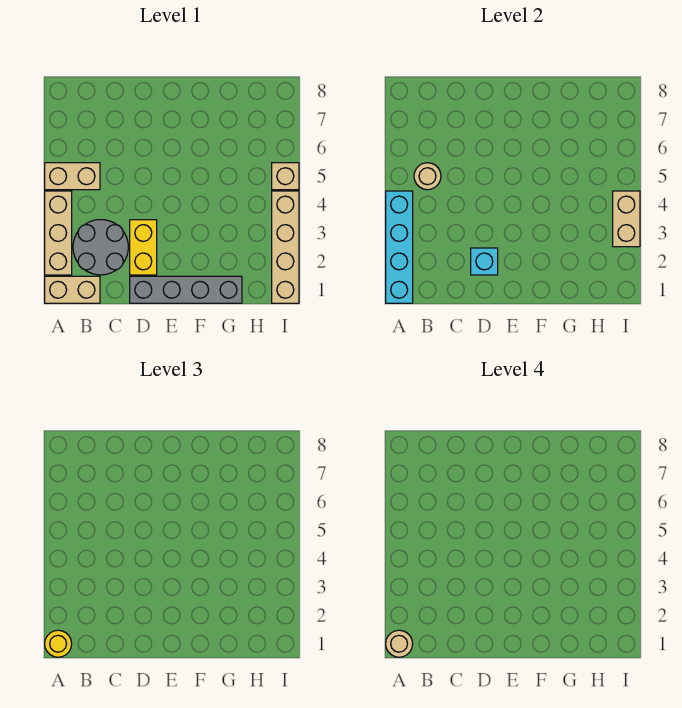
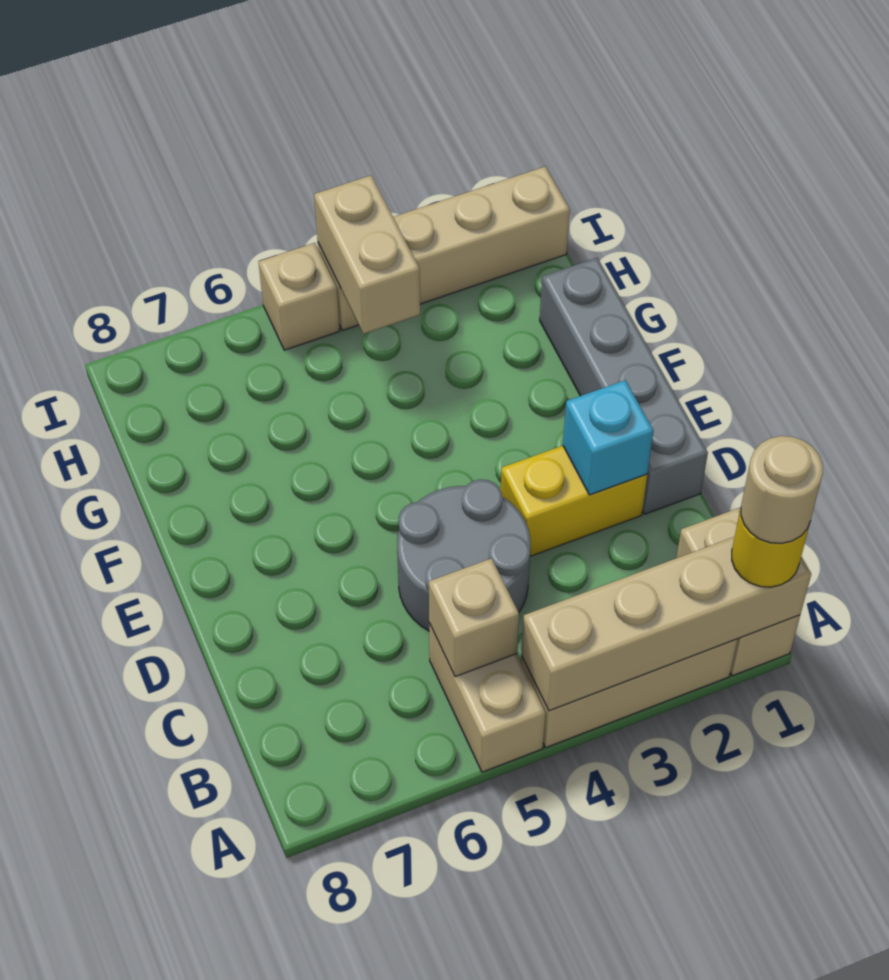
cyan 1x4 brick [386,191,413,303] -> tan 1x4 brick [521,537,811,711]
grey 2x2 round brick [73,220,128,275] -> grey 2x2 round brick moved to [397,480,531,631]
tan 1x1 round brick [414,163,441,190] -> tan 1x1 brick [429,558,519,677]
tan 1x2 brick [613,191,640,247] -> tan 1x2 brick turned to [314,176,420,334]

